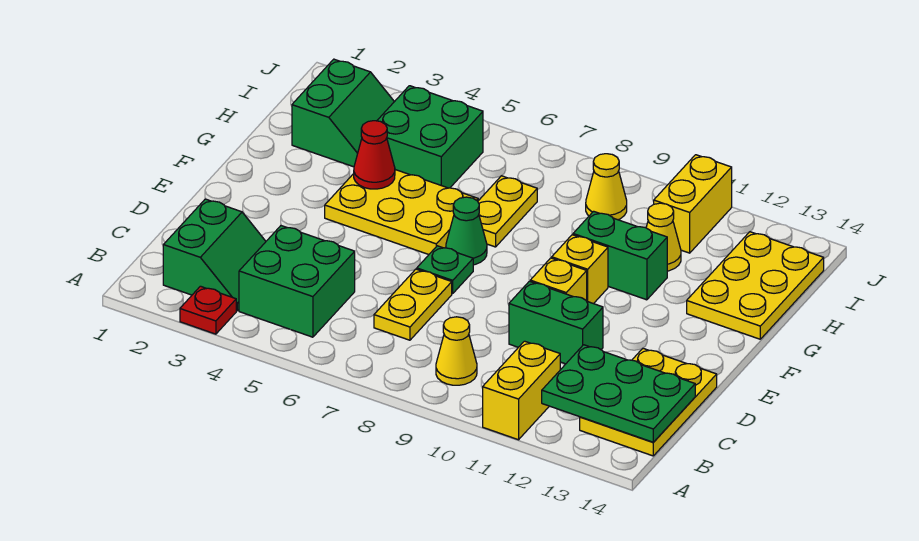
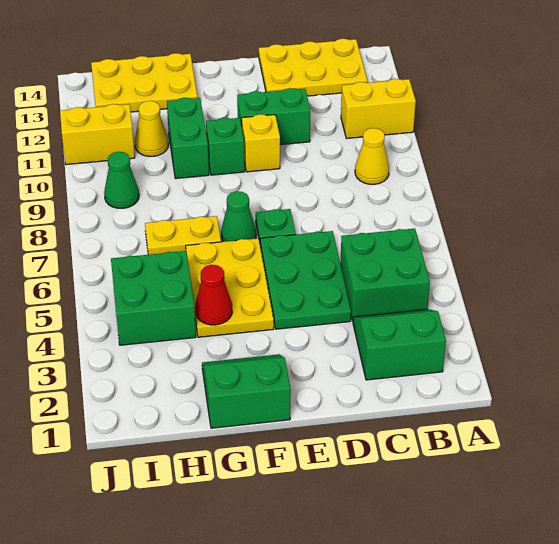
red 1x1 plate [180,286,236,334] -> none
green 2x3 plate [542,345,695,442] -> green 2x3 plate moved to [260,231,351,329]
yellow 1x2 plate [374,269,452,340] -> none
green 1x2 brick [509,281,603,364] -> green 1x2 brick turned to [237,88,310,145]
yellow 1x1 brick [552,235,608,304] -> green 1x1 brick [206,118,245,175]
green 2x2 slope [292,59,394,167] -> green 2x2 slope moved to [202,354,291,428]
yellow 1x1 cone [586,154,627,220] -> green 1x1 cone [104,152,139,208]

